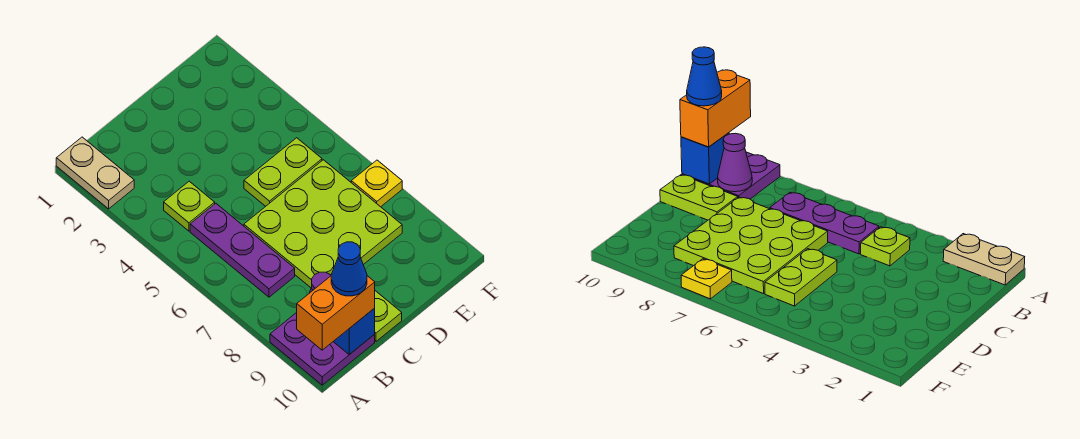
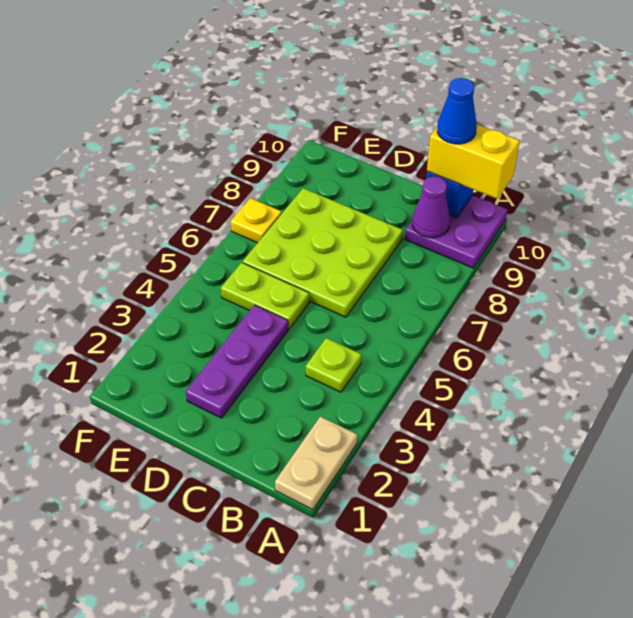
orange 1x2 brick [297,276,375,350] -> yellow 1x2 brick [427,124,520,199]
purple 1x3 plate [190,203,295,297] -> purple 1x3 plate moved to [186,305,288,418]
lime 1x2 plate [374,291,402,341] -> none

